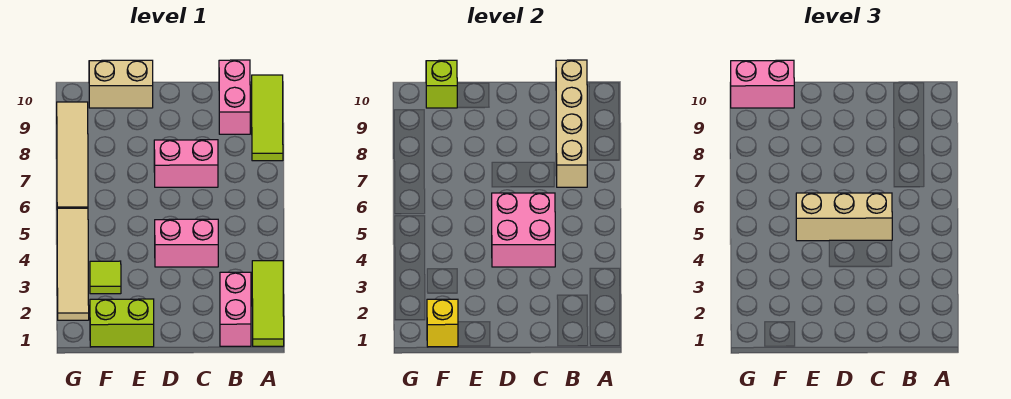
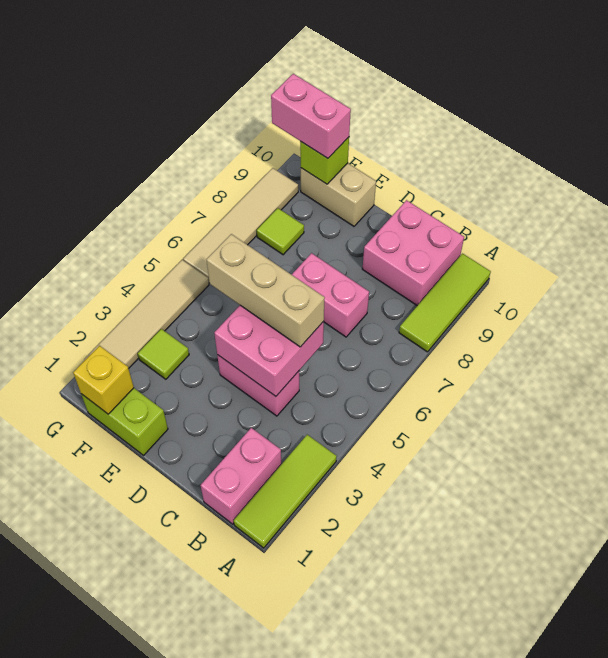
tan 1x4 brick [556,60,587,187] -> none
pink 1x2 brick [219,60,250,134] -> pink 2x2 brick [363,200,464,306]
none -> lime 1x1 tile [257,208,304,255]

